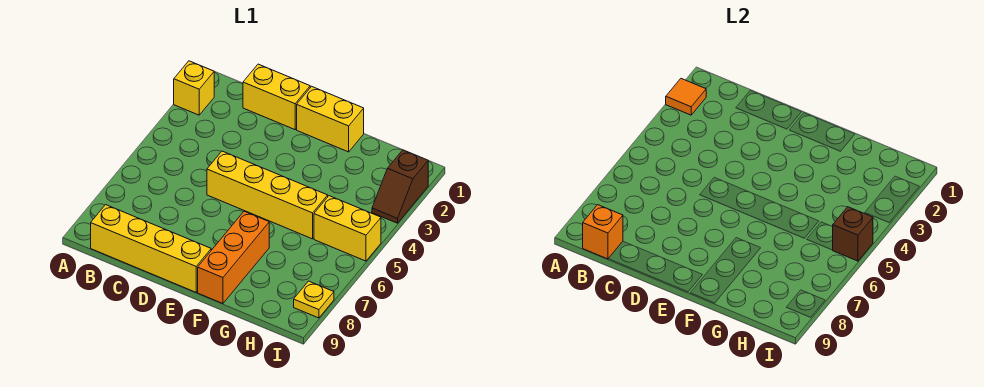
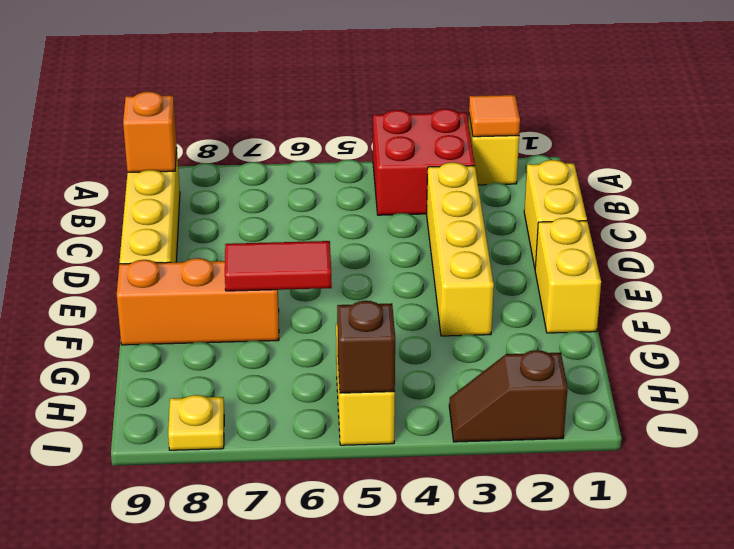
none -> red 2x2 brick [373,109,475,215]
yellow 1x4 brick [207,151,328,239] -> yellow 1x4 brick moved to [427,162,494,336]
none -> red 1x2 tile [225,241,332,291]

